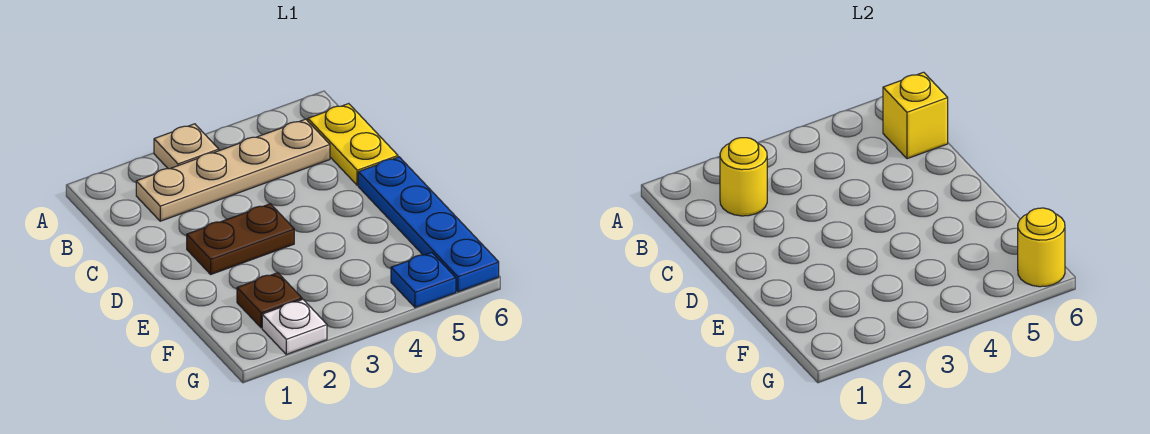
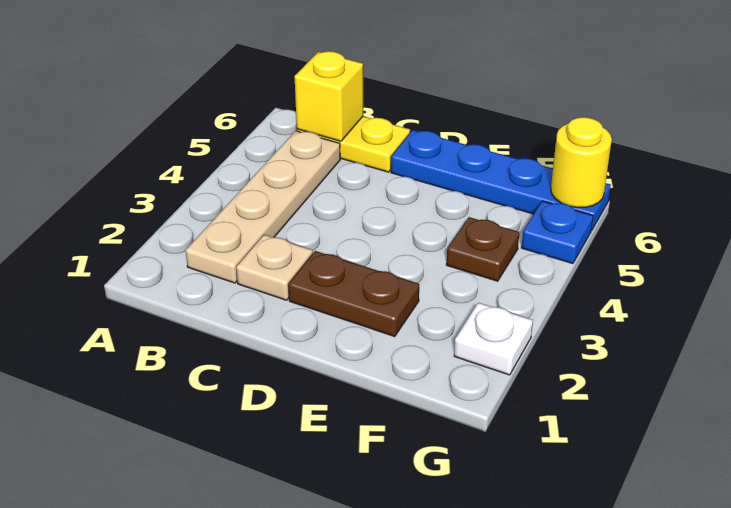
tan 1x1 plate [154,124,219,169] -> tan 1x1 plate moved to [236,235,313,300]
yellow 1x1 round brick [720,138,767,216] -> none
brown 1x2 plate [187,204,294,274] -> brown 1x2 plate turned to [288,251,419,336]
brown 1x1 plate [237,273,302,328] -> brown 1x1 plate moved to [446,217,519,281]

